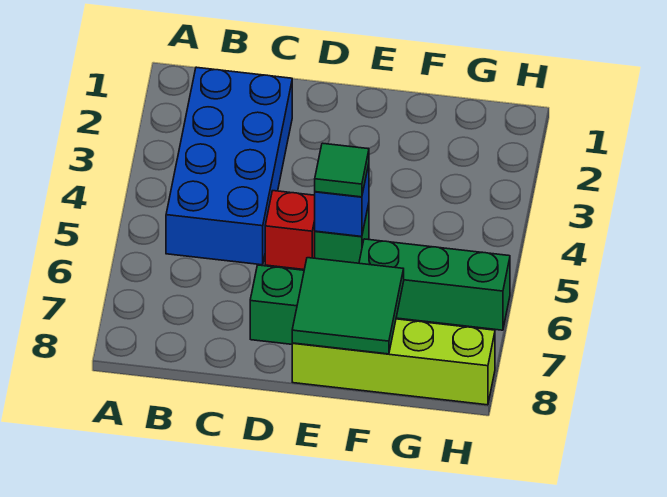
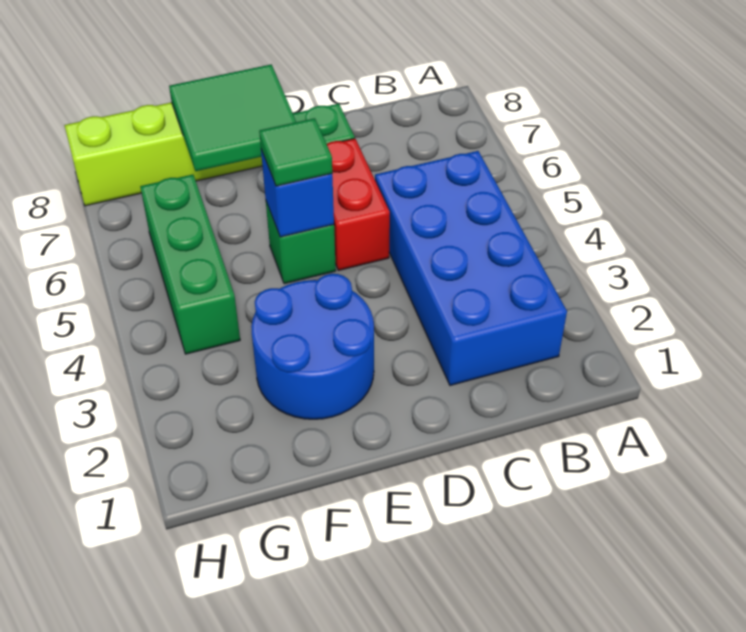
red 1x1 brick [265,191,315,270] -> red 1x2 brick [327,138,390,270]
none -> blue 2x2 round brick [251,274,374,419]
green 1x3 brick [359,239,510,330] -> green 1x3 brick turned to [140,175,240,354]

